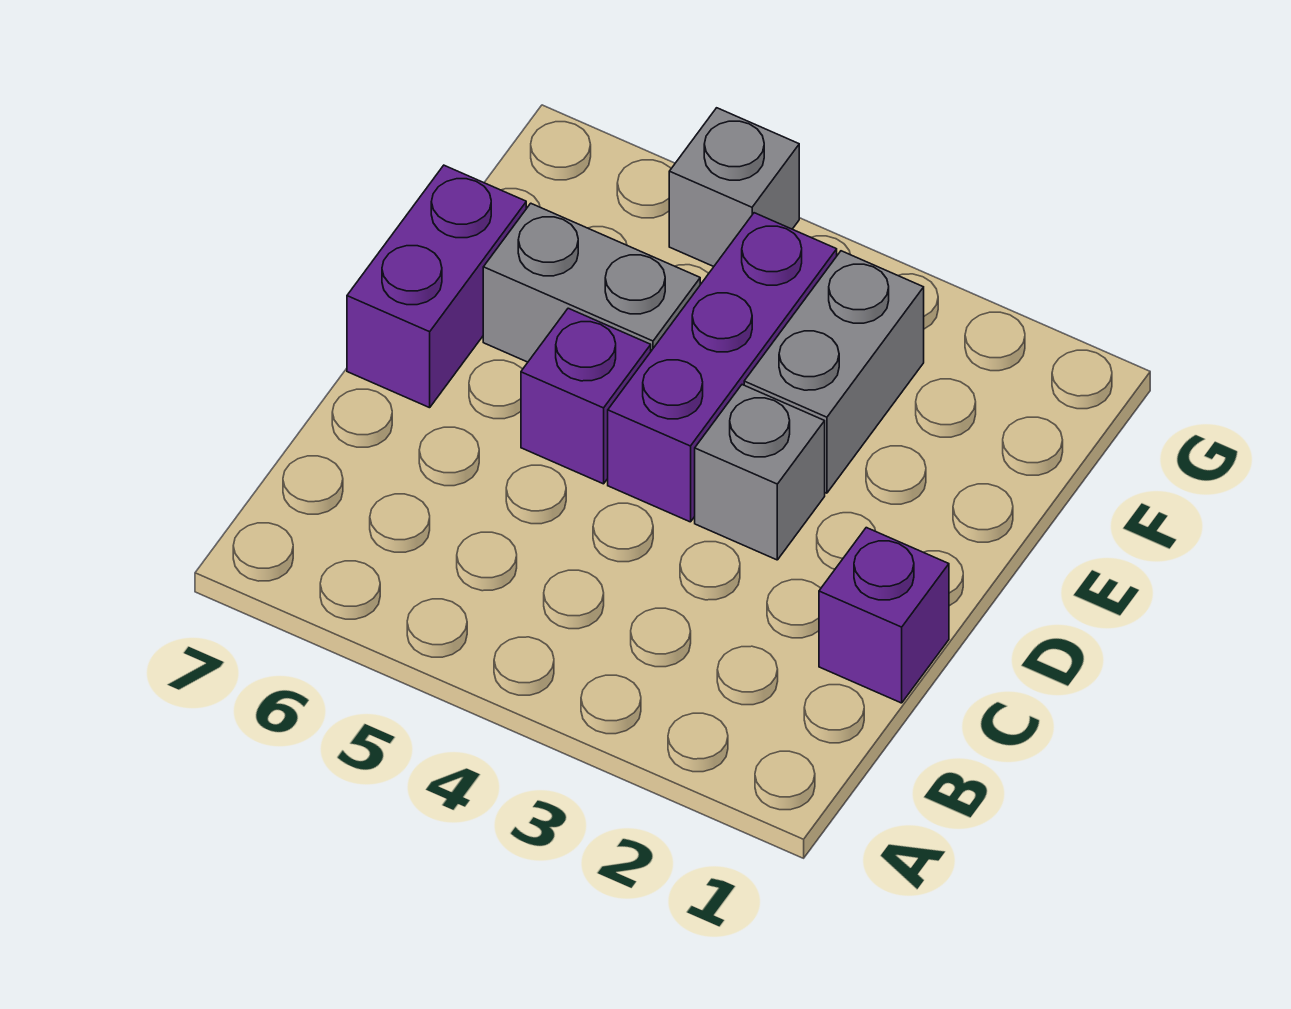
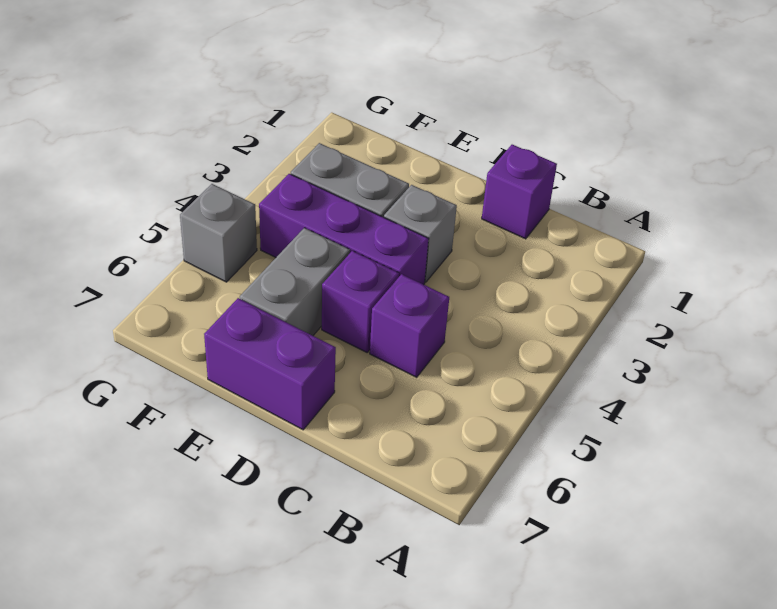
none -> purple 1x1 brick [370,274,449,377]

